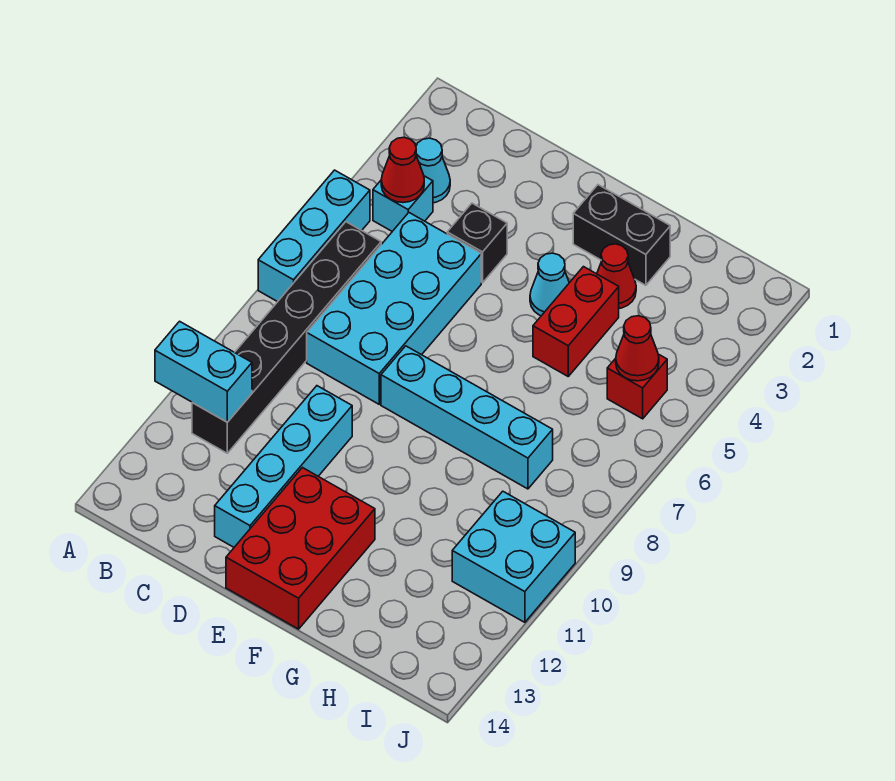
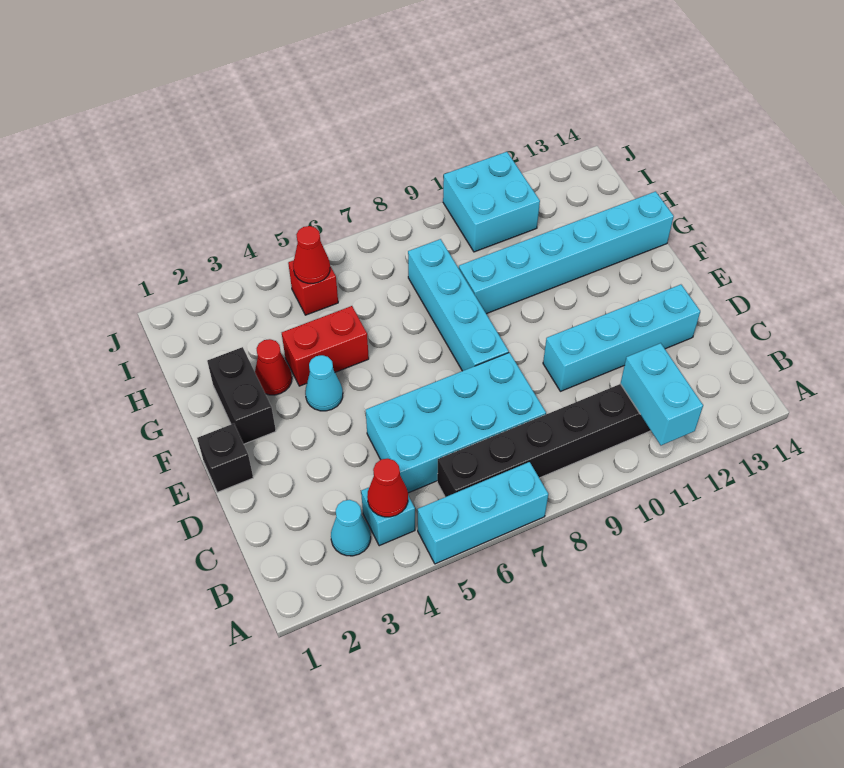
black 1x1 brick [447,203,507,283] -> black 1x1 brick moved to [197,424,253,492]
red 2x3 brick [226,468,375,629] -> none
none -> cyan 1x6 brick [459,191,674,314]

